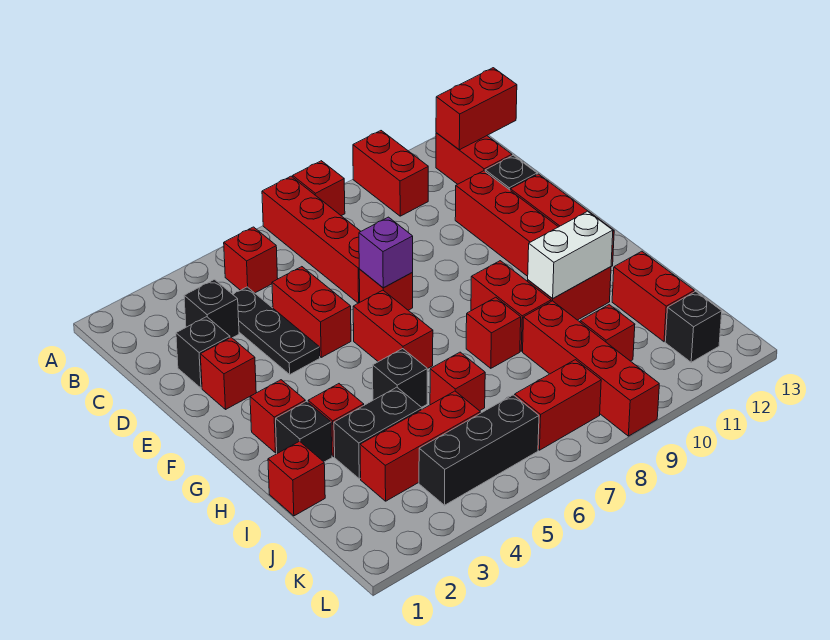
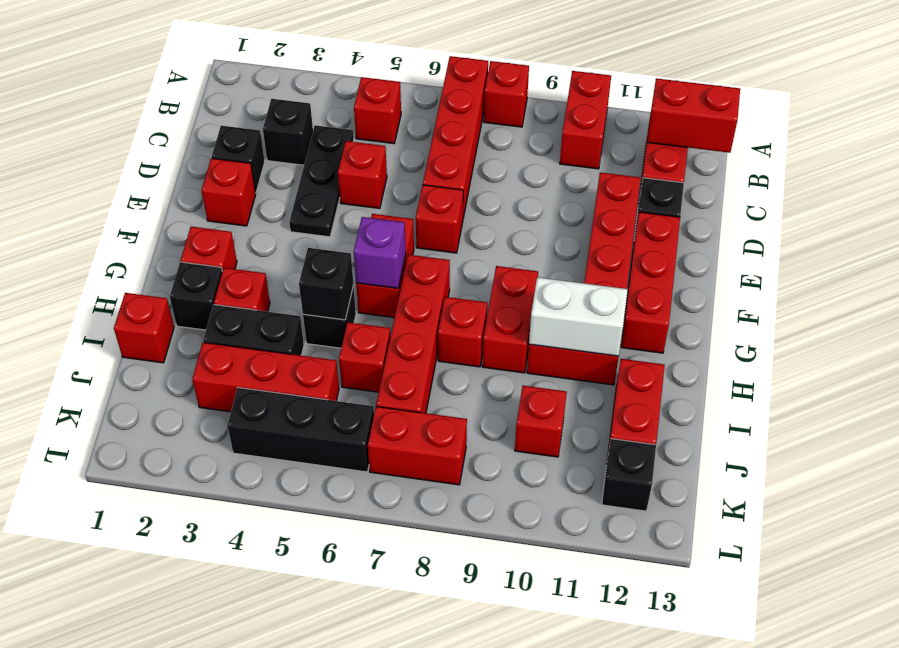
red 1x2 brick [272,267,351,357] -> red 1x1 brick [338,141,387,209]
purple 1x1 brick [359,217,413,288] -> purple 1x1 brick moved to [354,217,406,288]
none -> black 1x1 brick [299,248,354,320]
red 1x4 brick [523,301,659,436] -> red 1x4 brick moved to [376,255,450,413]

